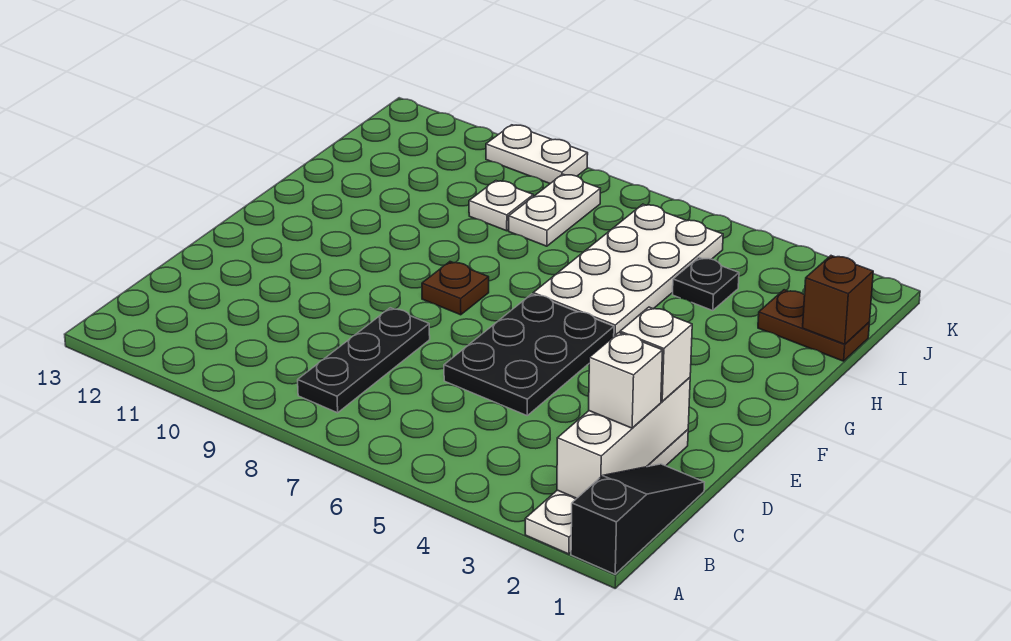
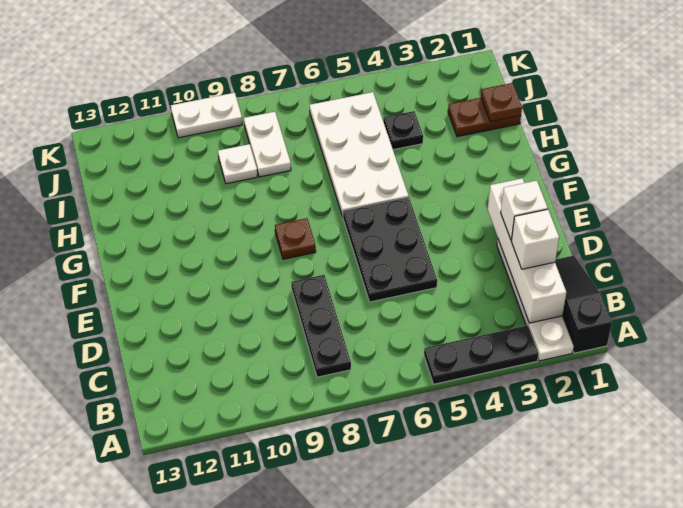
none -> black 1x3 plate [424,325,539,384]
white 1x3 brick [557,378,690,498] -> white 1x4 brick [488,178,566,323]
brown 1x1 brick [803,256,873,344] -> brown 1x1 plate [481,83,522,122]

